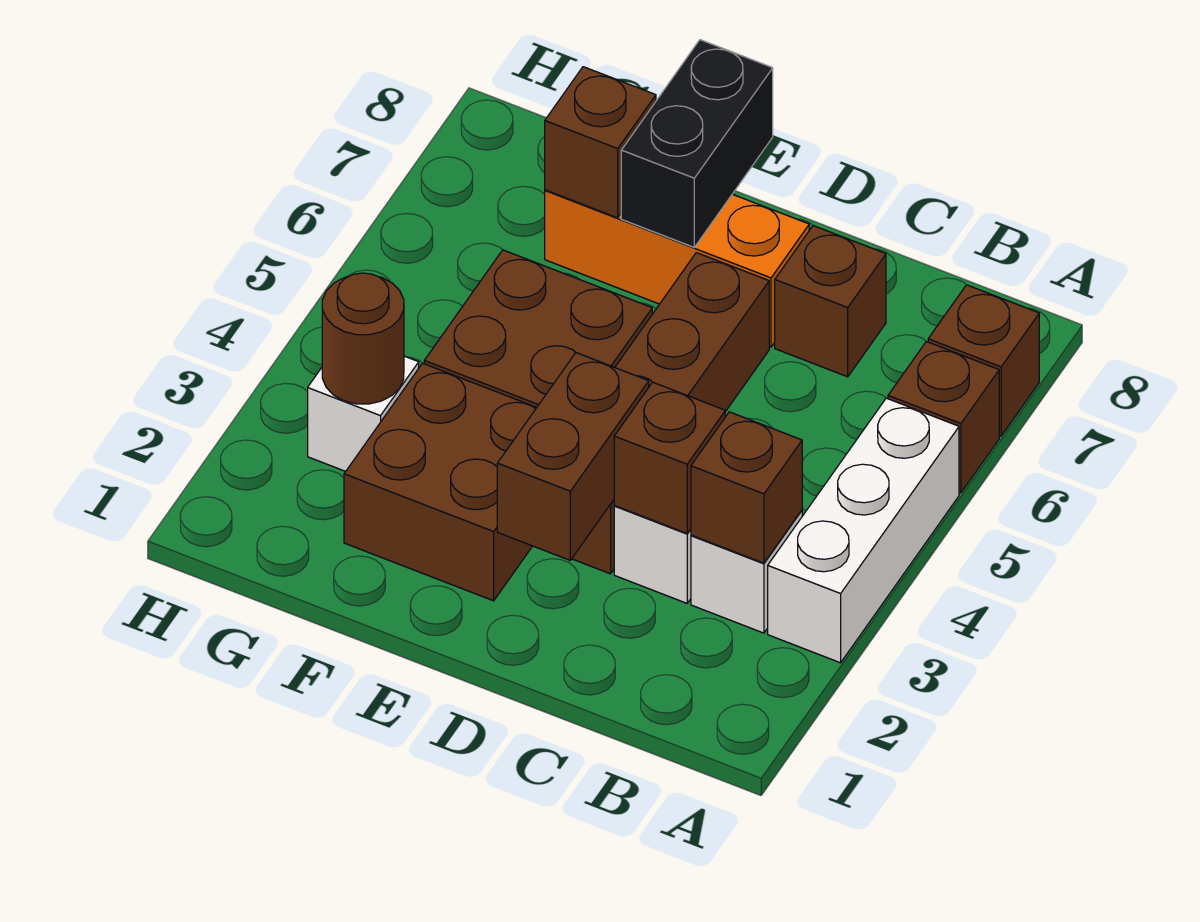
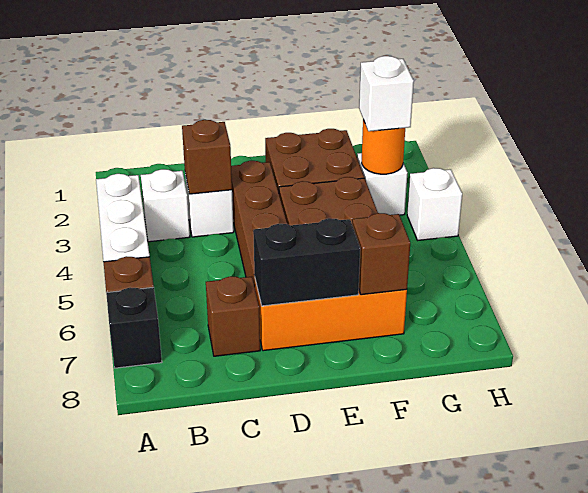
brown 1x1 brick [928,285,1039,436] -> black 1x1 brick [106,287,162,368]
brown 1x1 brick [691,412,802,563] -> none
brown 1x2 brick [497,353,649,560] -> none
black 1x2 brick [621,40,773,247] -> black 1x2 brick turned to [253,218,360,306]
brown 1x1 round brick [322,273,404,404] -> orange 1x1 round brick [362,119,405,174]
none -> white 1x1 brick [359,56,414,131]
none -> white 1x1 brick [407,168,462,240]

